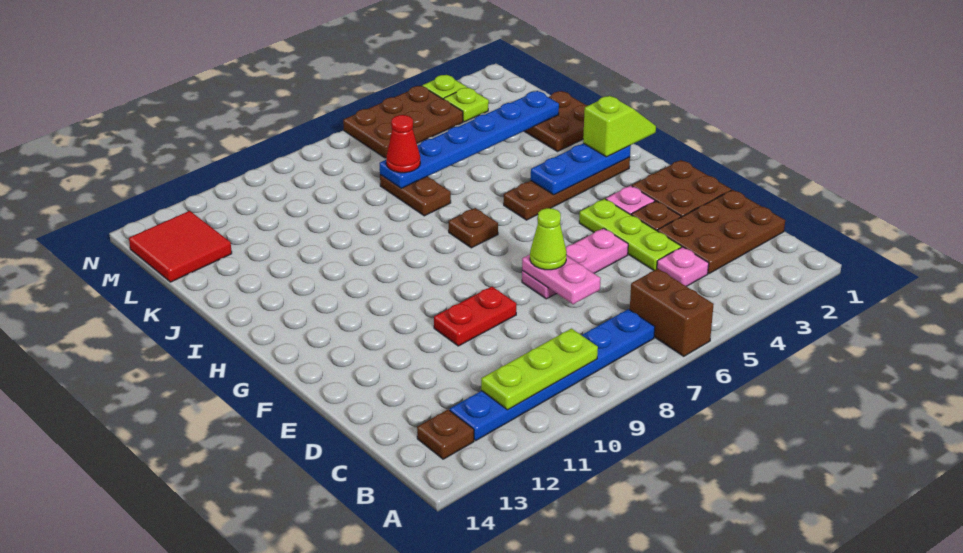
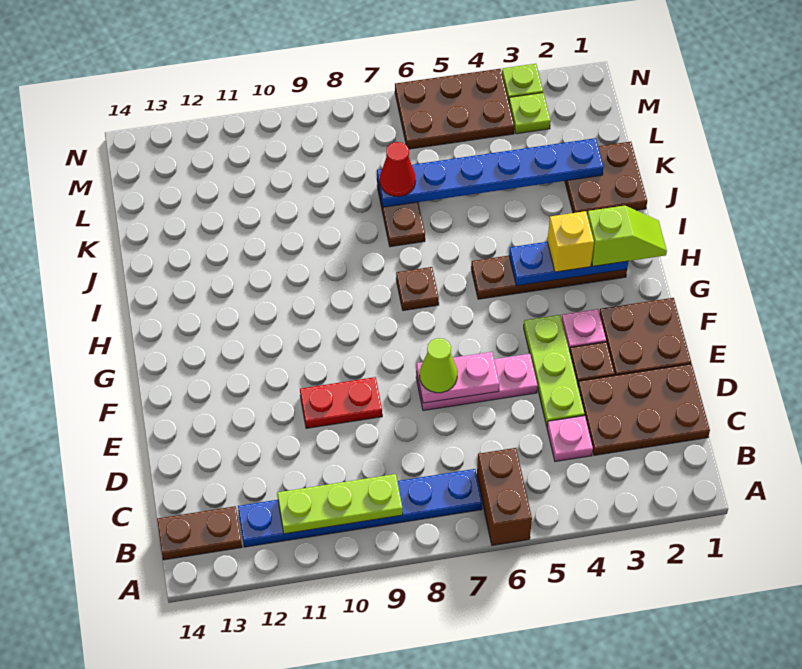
brown 1x1 plate [417,410,474,459] -> brown 1x2 plate [157,506,242,560]
pink 1x2 plate [522,255,601,304] -> pink 1x2 plate turned to [416,352,499,403]
none -> yellow 1x1 brick [547,211,594,272]
red 2x2 tile [129,211,232,282] -> none

